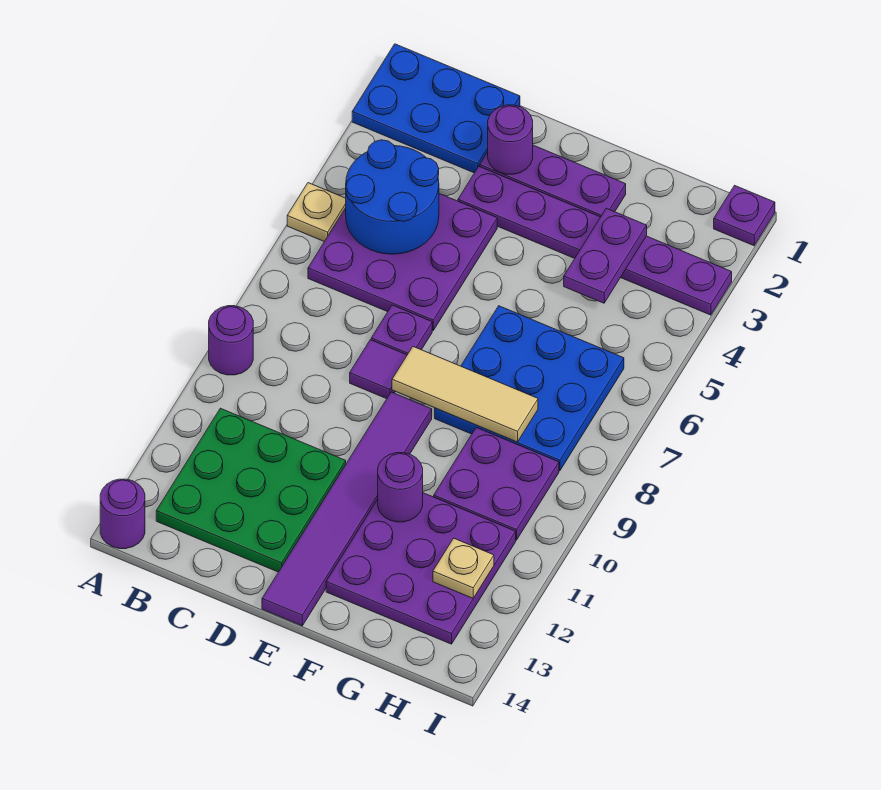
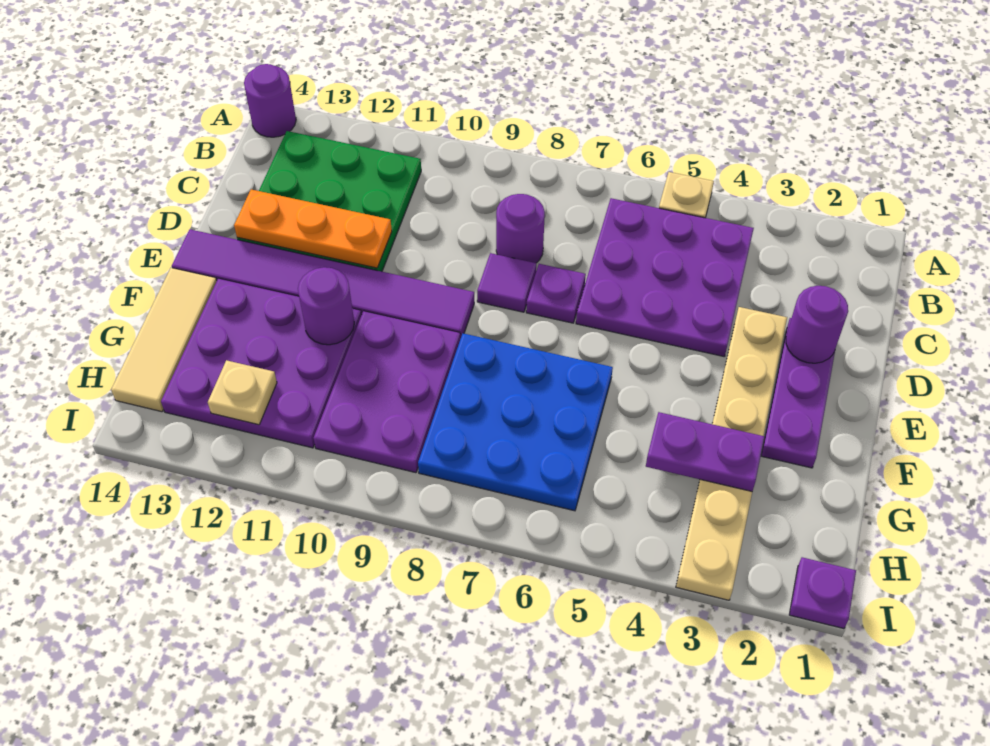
blue 2x3 plate [352,44,520,173] -> none
purple 1x1 round brick [209,306,253,375] -> purple 1x1 round brick moved to [496,194,545,263]
blue 2x2 round brick [346,140,439,254] -> none
purple 1x6 plate [458,166,732,315] -> tan 1x6 plate [676,307,787,600]
none -> orange 1x3 plate [234,189,392,268]
tan 1x3 tile [392,347,538,442] -> tan 1x3 tile moved to [111,268,217,412]
purple 2x2 plate [434,428,559,540] -> purple 2x3 plate [313,311,460,473]

